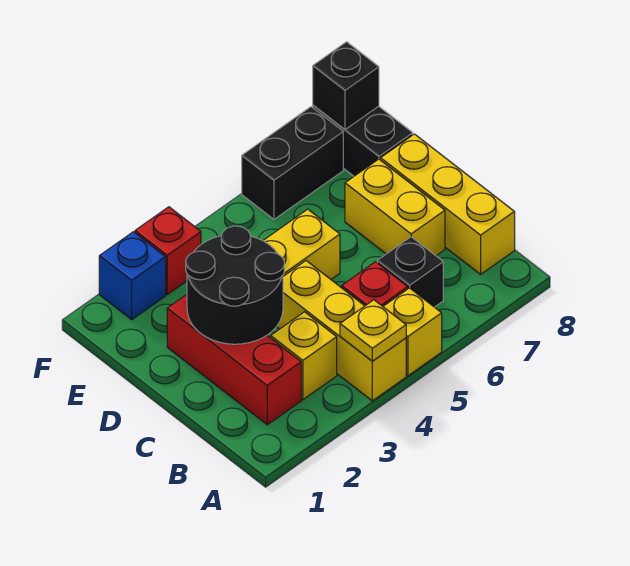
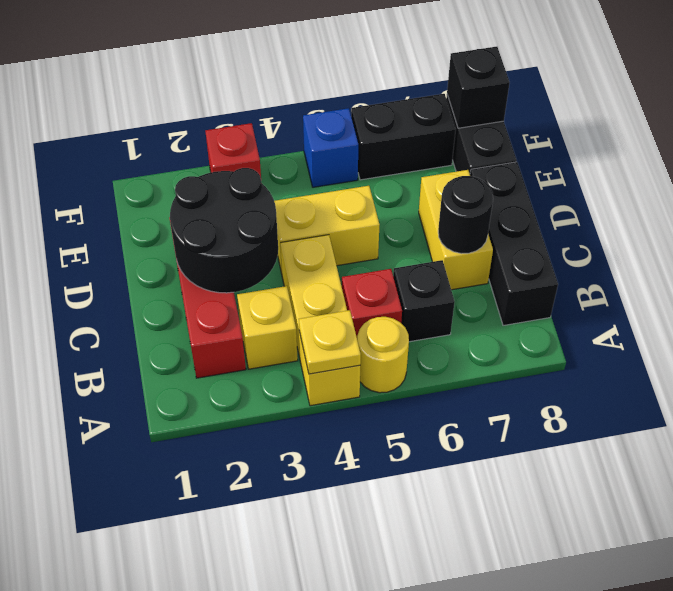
yellow 1x1 brick [383,288,442,376] -> yellow 1x1 round brick [357,317,409,393]
yellow 1x3 brick [381,134,515,274] -> black 1x3 brick [470,162,558,326]
none -> black 1x1 round brick [438,176,493,254]
blue 1x1 brick [99,232,166,319] -> blue 1x1 brick moved to [303,108,358,187]

